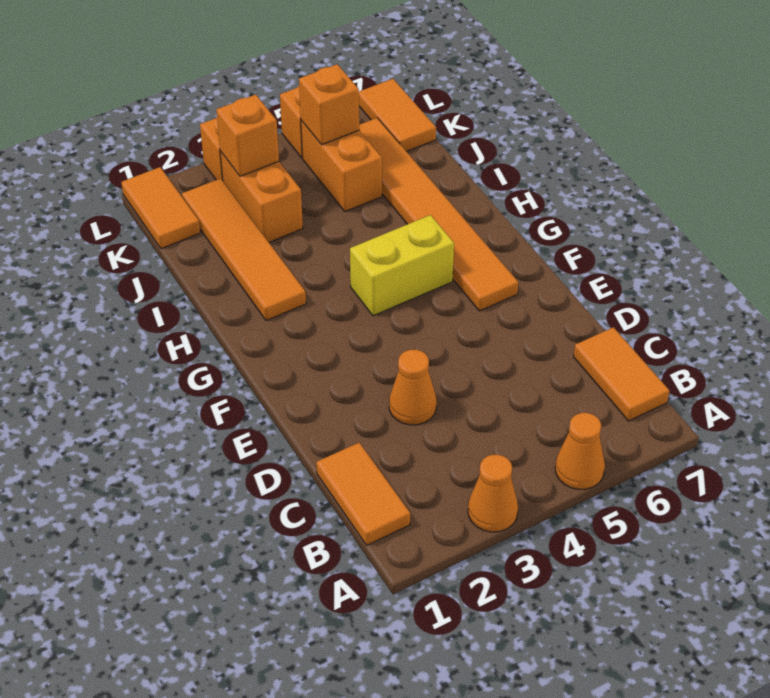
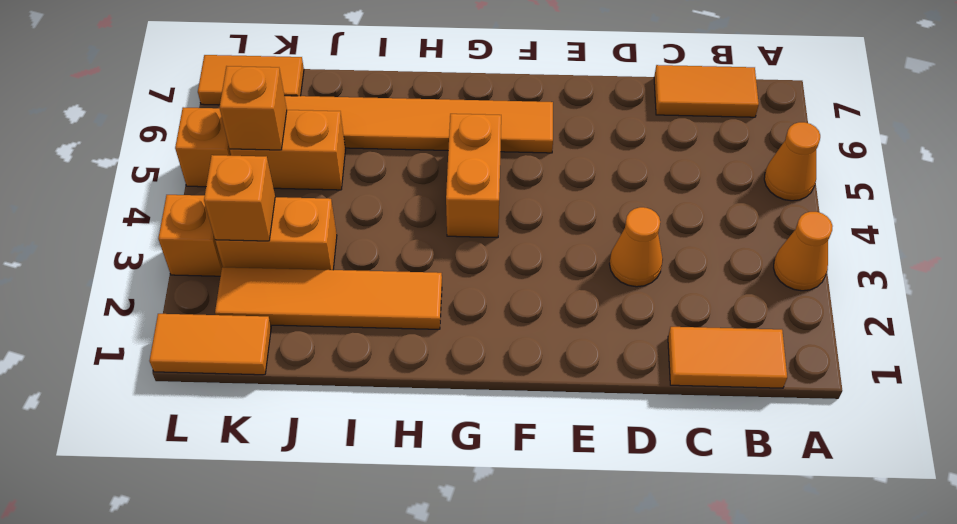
yellow 1x2 brick [350,215,454,316] -> orange 1x2 brick [446,114,501,238]

